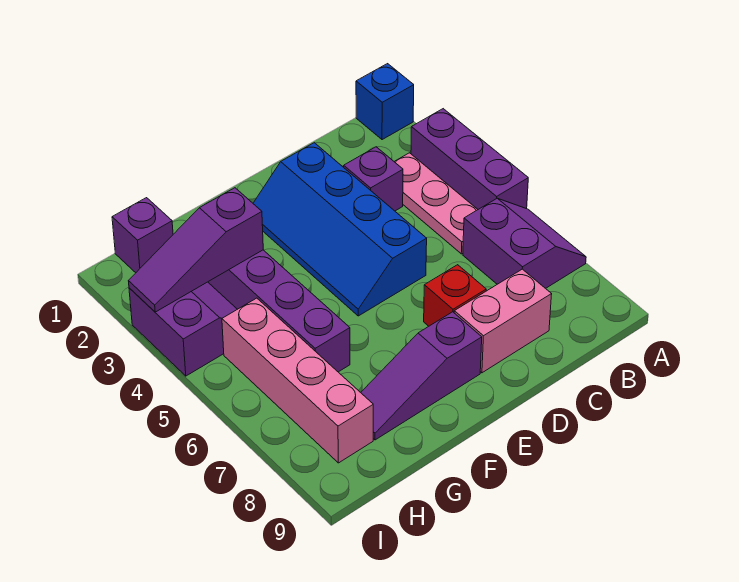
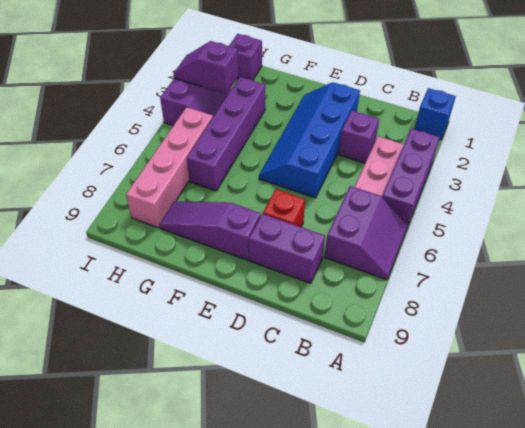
pink 1x2 brick [454,269,552,373] -> purple 1x2 brick [249,214,325,283]
purple 1x3 slope [128,188,263,312] -> purple 1x2 slope [174,41,238,94]

